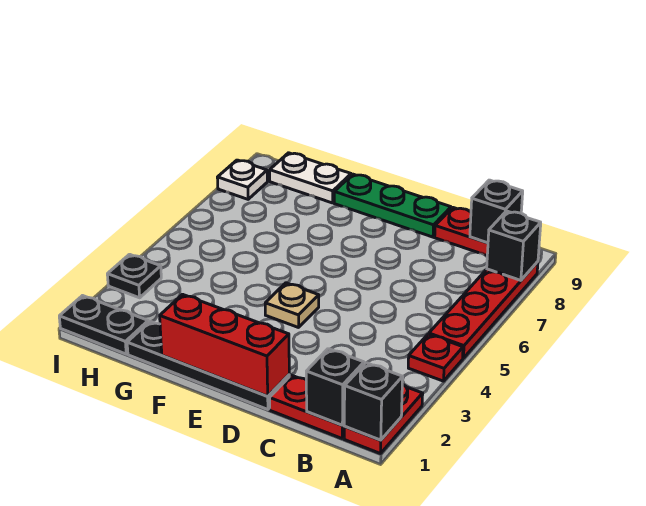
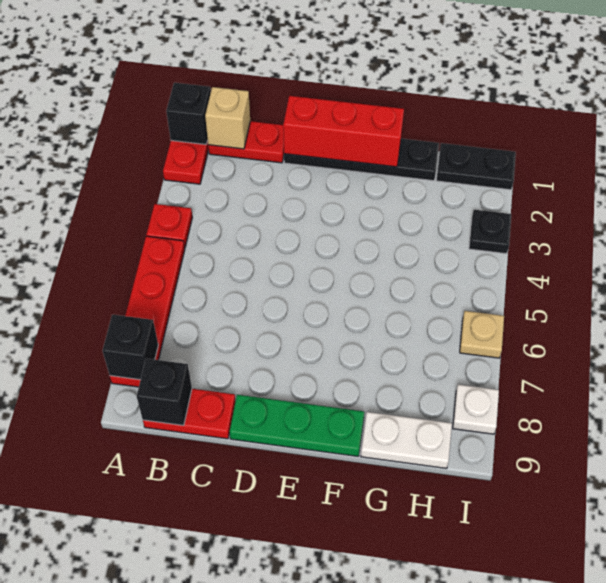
black 1x1 brick [306,349,364,425] -> tan 1x1 brick [205,87,250,149]
tan 1x1 plate [265,283,319,328] -> tan 1x1 plate moved to [460,311,504,358]

